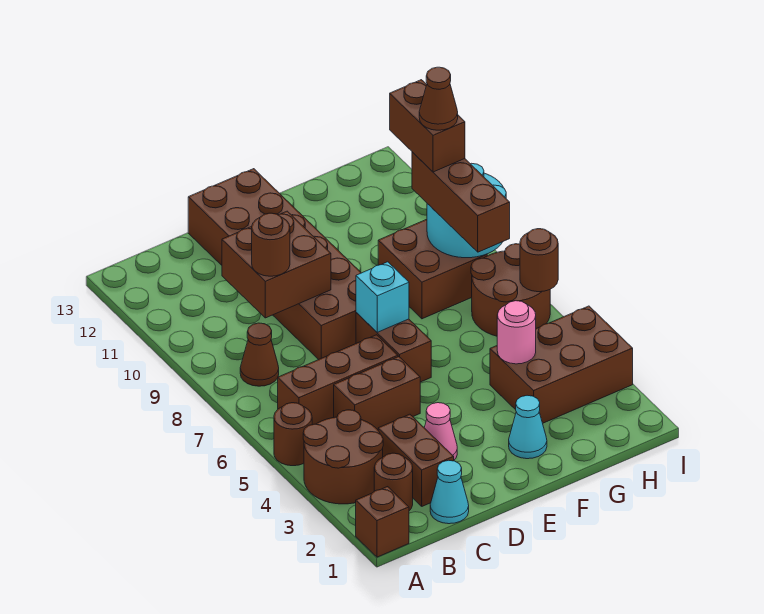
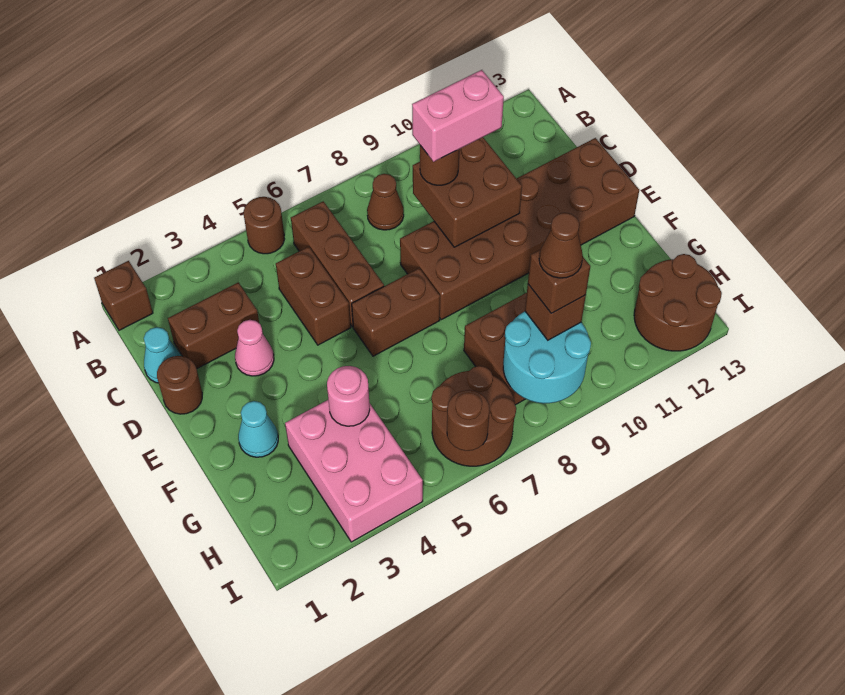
brown 2x2 round brick [303,410,383,504] -> brown 2x2 round brick moved to [634,254,722,351]
brown 1x1 round brick [374,453,413,511] -> brown 1x1 round brick moved to [157,356,202,414]
none -> pink 1x2 brick [412,70,504,162]
cyan 1x1 brick [356,262,409,332] -> none
brown 2x3 brick [490,306,633,423] -> pink 2x3 brick [285,400,423,542]
brown 1x3 brick [412,152,510,252] -> brown 1x1 brick [525,284,586,340]
brown 1x2 brick [390,80,465,172] -> brown 1x1 brick [528,249,590,313]

